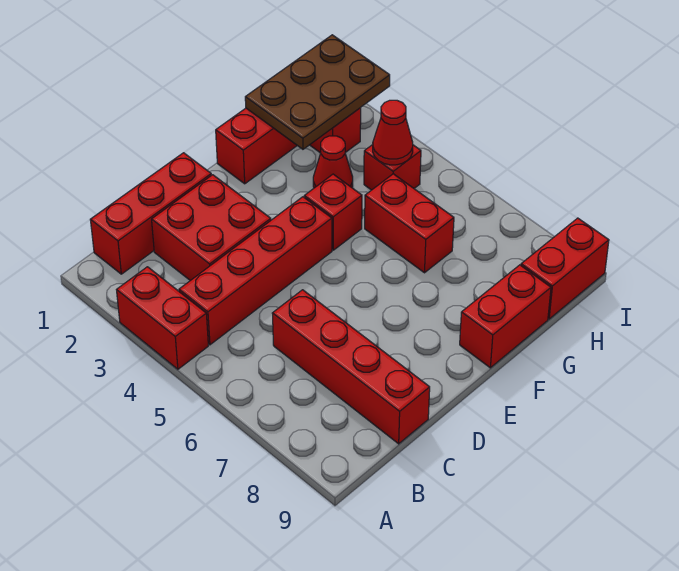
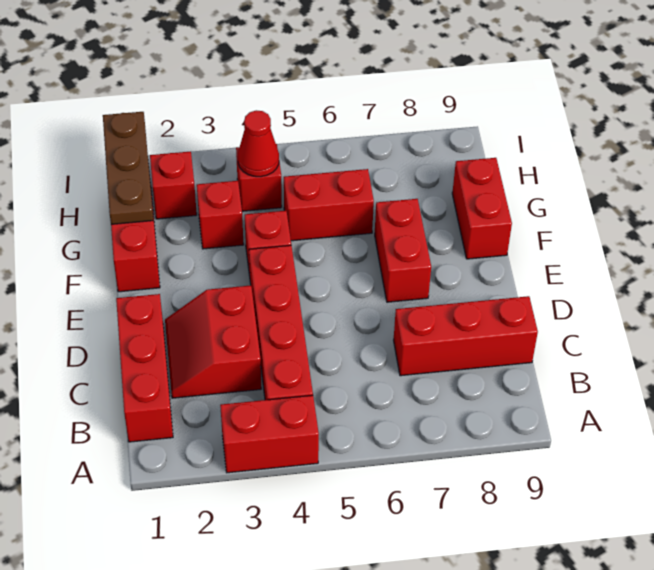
red 2x2 brick [152,175,271,281] -> red 2x2 slope [165,285,261,398]
red 1x4 brick [272,290,430,444] -> red 1x3 brick [394,296,538,376]
brown 2x3 plate [245,35,390,149] -> brown 1x3 plate [103,112,153,224]
red 1x1 cone [313,136,353,188] -> red 1x1 brick [197,181,244,249]
red 1x2 brick [521,218,609,319] -> red 1x2 brick moved to [375,199,431,302]

